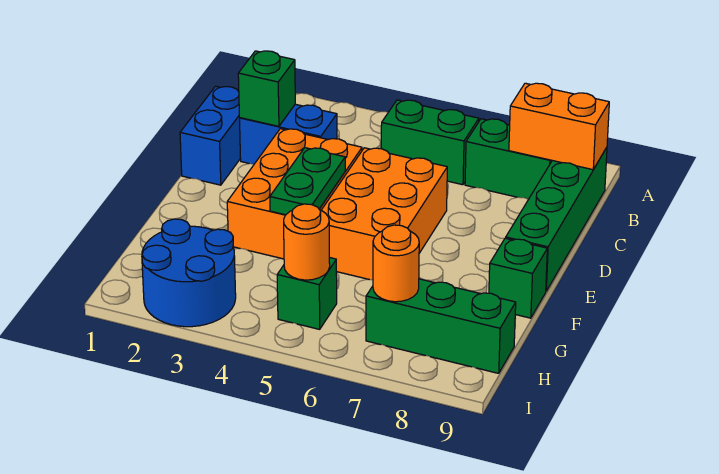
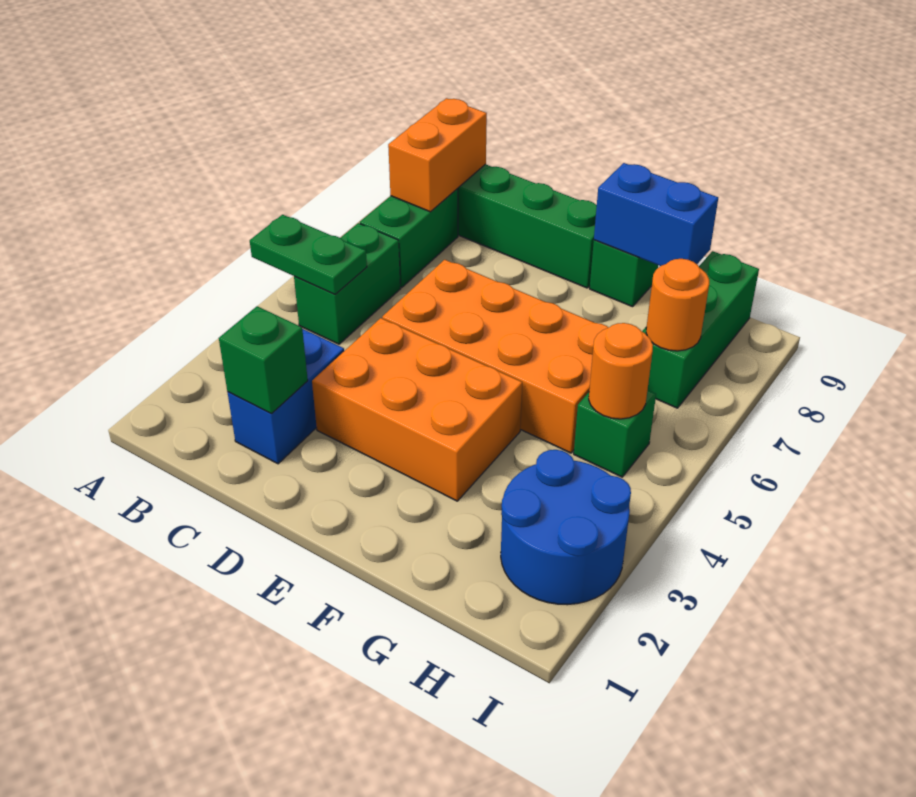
blue 1x2 brick [180,86,241,185] -> blue 1x2 brick moved to [594,163,718,266]
orange 2x3 brick [321,148,447,280] -> orange 2x4 brick [382,260,609,453]
green 1x2 plate [270,148,345,215] -> green 1x2 plate moved to [250,215,367,294]

